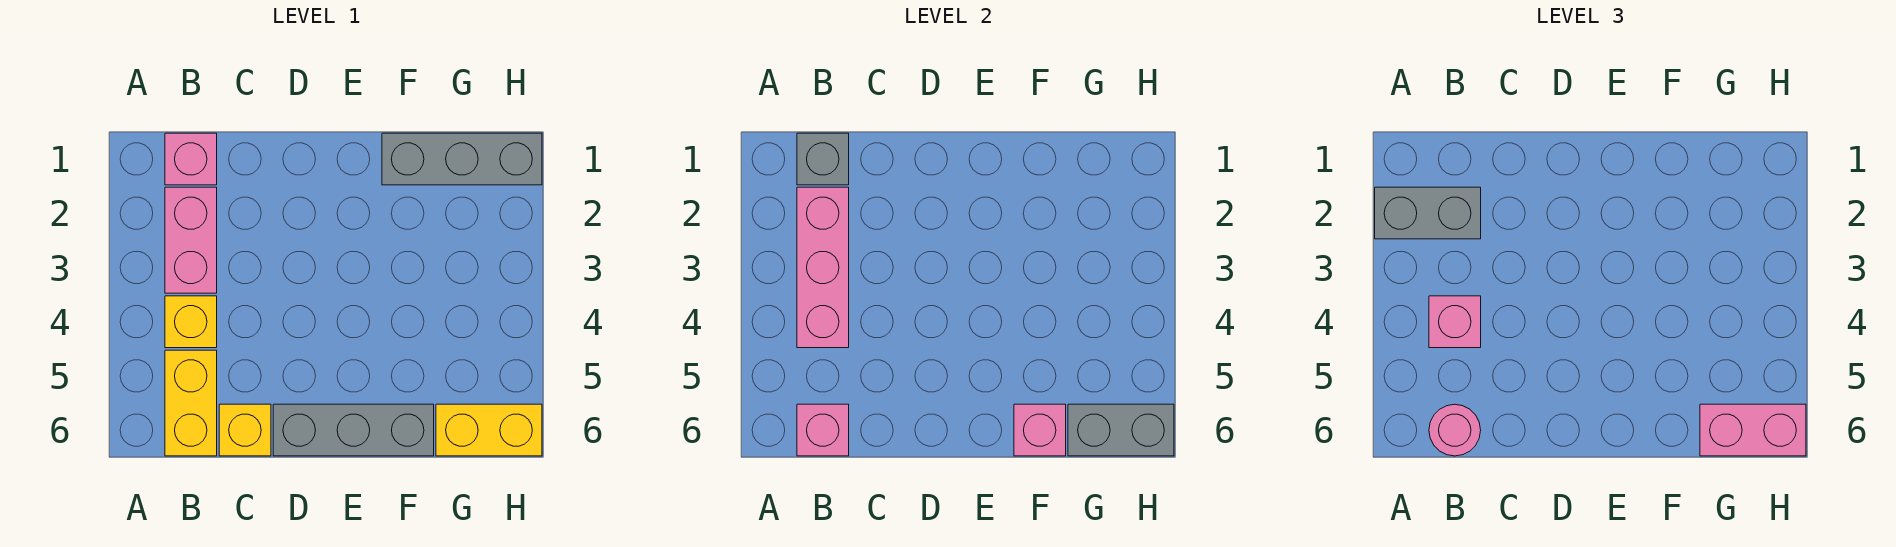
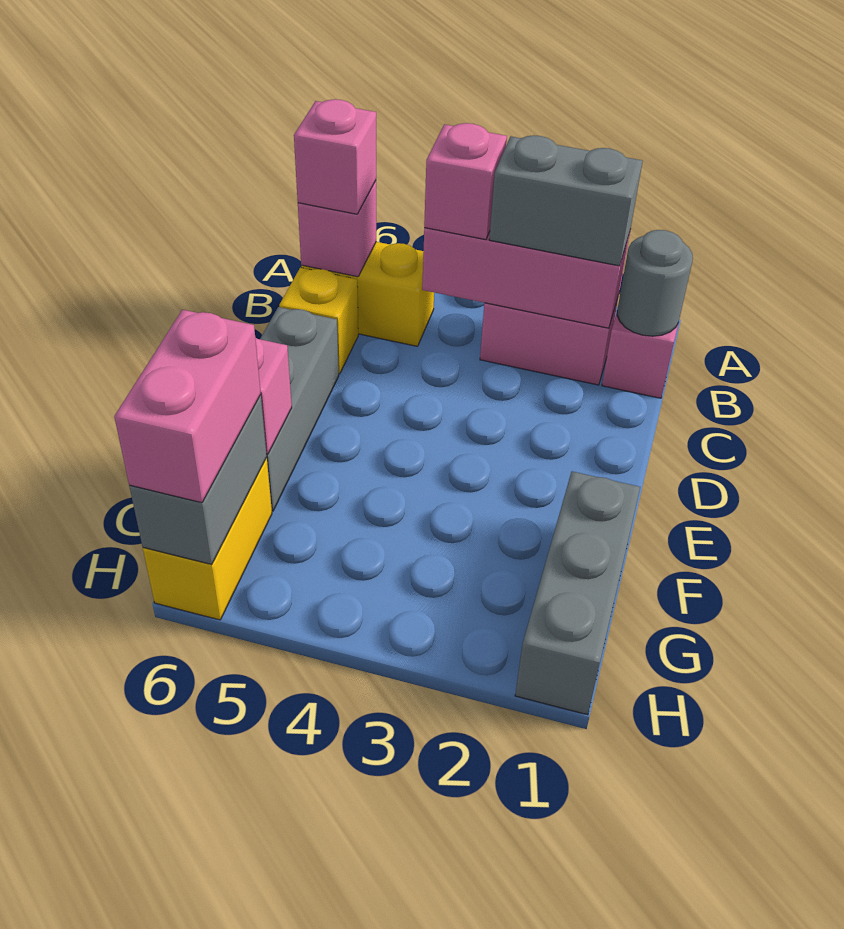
grey 1x2 brick [1375,187,1481,239] -> grey 1x2 brick turned to [489,135,643,266]
grey 1x1 brick [797,133,849,185] -> grey 1x1 round brick [617,230,693,336]
yellow 1x1 brick [165,296,217,348] -> none
pink 1x1 round brick [1429,404,1481,456] -> pink 1x1 brick [294,99,376,214]

